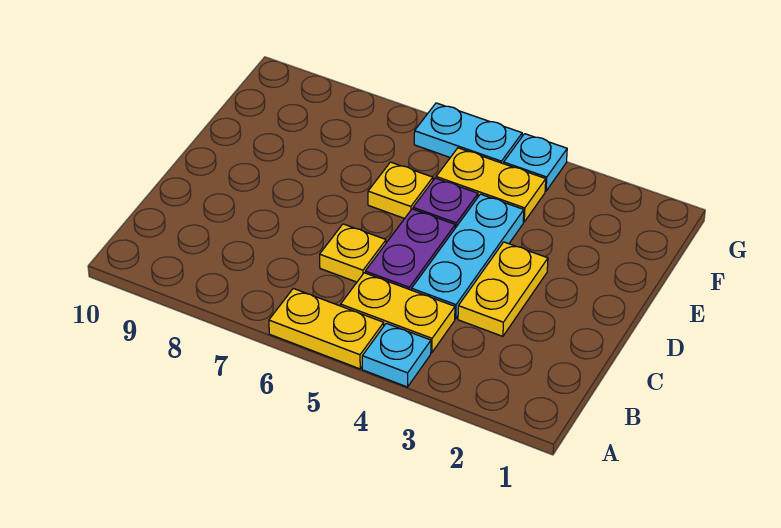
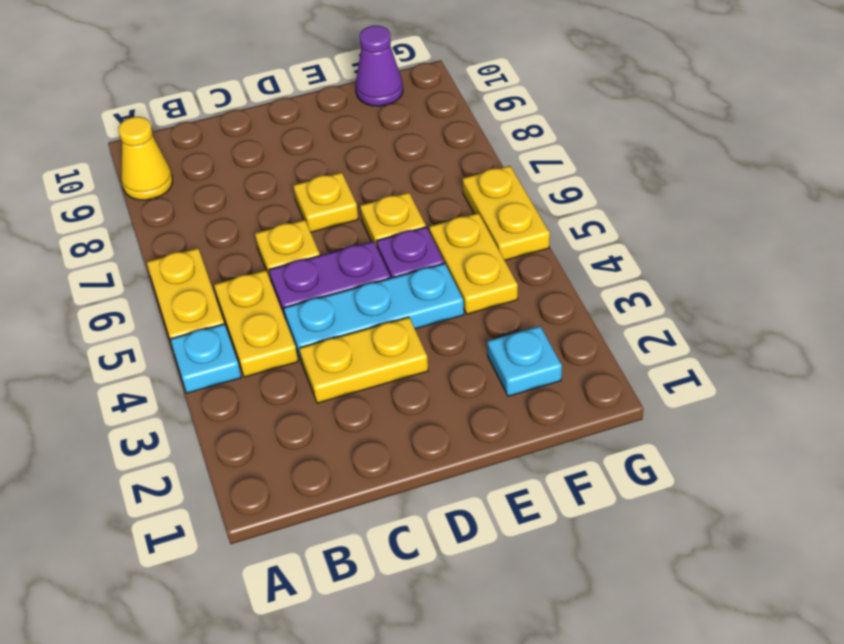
none -> yellow 1x1 cone [118,117,173,200]
none -> yellow 1x1 plate [293,172,358,232]
none -> purple 1x1 cone [356,26,403,106]
cyan 1x1 plate [504,134,567,191] -> cyan 1x1 plate moved to [487,326,562,396]
cyan 1x2 plate [414,103,522,164] -> yellow 1x2 plate [463,166,550,260]

